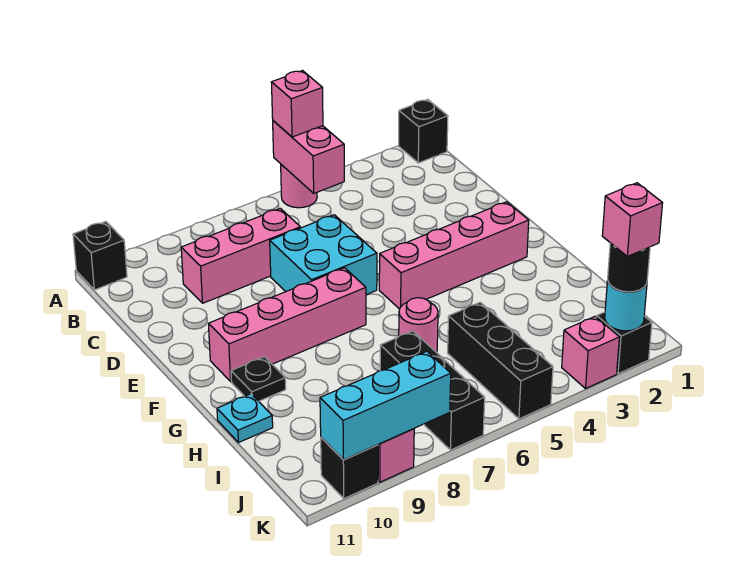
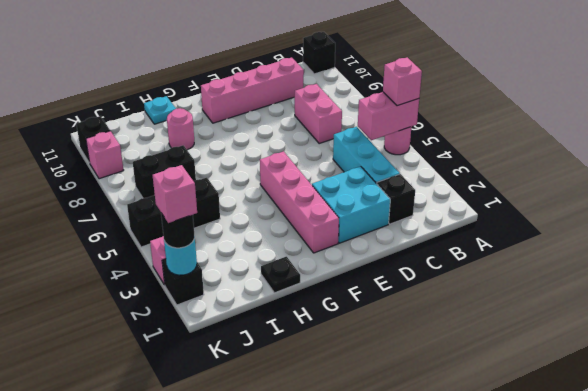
black 1x1 brick [399,99,448,163] -> black 1x1 brick moved to [377,174,415,224]
pink 1x3 brick [181,208,300,303] -> pink 1x2 brick [295,84,342,143]
cyan 2x2 brick [270,215,377,295] -> cyan 2x2 brick moved to [312,166,390,243]
pink 1x4 brick [209,268,366,381] -> pink 1x4 brick turned to [201,58,304,123]
black 1x1 plate [231,357,286,401] -> black 1x1 plate moved to [261,257,300,293]
pink 1x1 round brick [399,298,438,353] -> pink 1x1 round brick moved to [167,108,194,150]
black 1x3 brick [380,331,485,450] -> black 1x2 brick [133,145,196,198]
cyan 1x3 brick [320,351,451,460] -> cyan 1x3 brick moved to [333,127,400,184]

